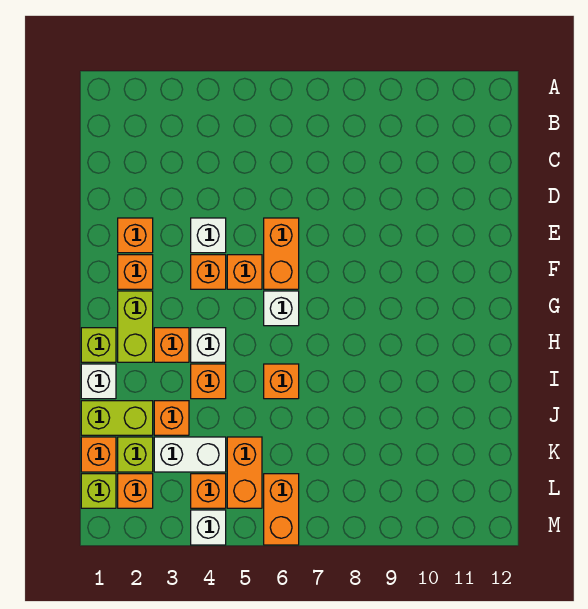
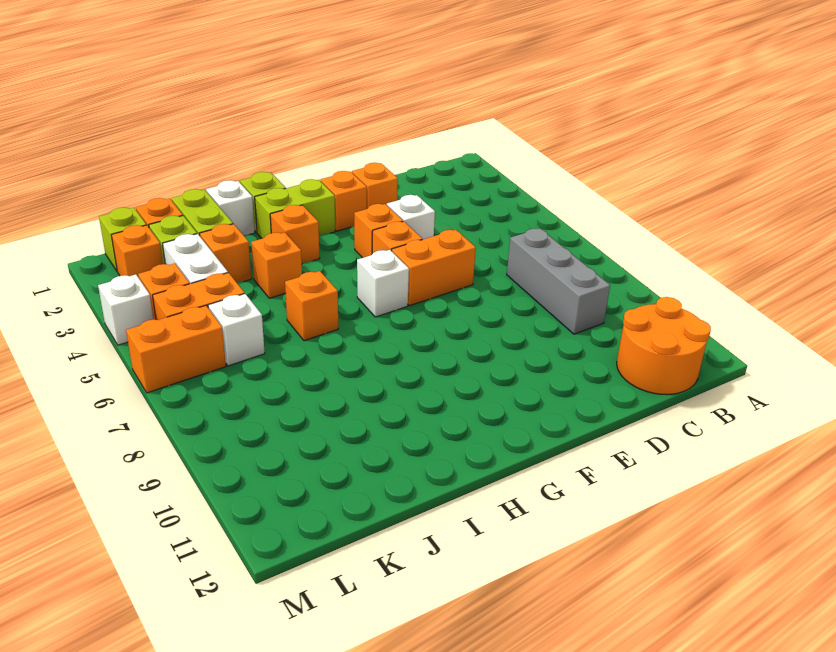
none -> orange 2x2 round brick [617,297,711,395]
none -> grey 1x3 brick [507,228,610,334]
white 1x1 brick [191,328,226,362] -> white 1x1 brick moved to [208,294,265,366]

